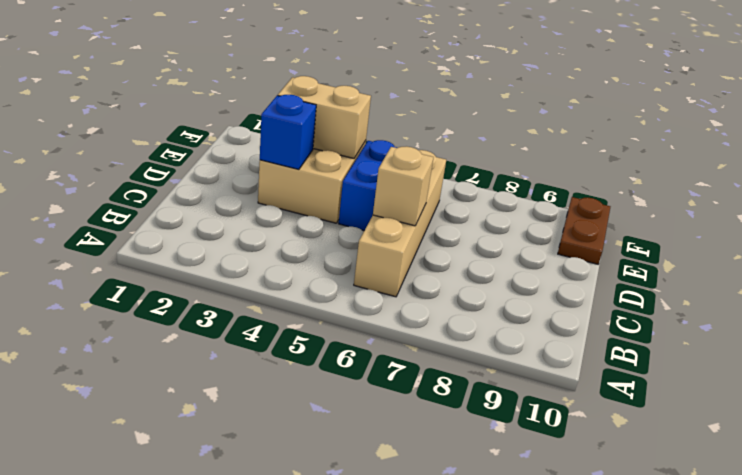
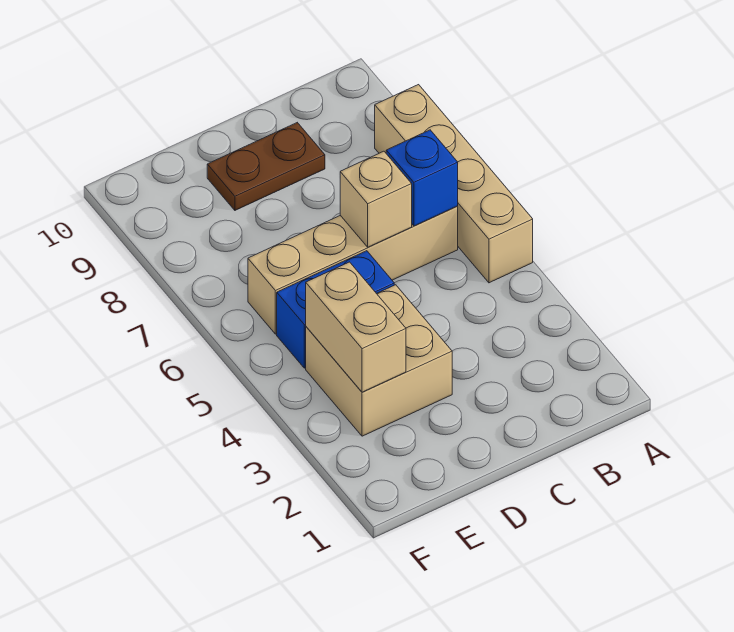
none -> tan 1x4 brick [375,85,533,283]
blue 1x1 brick [260,95,316,169] -> blue 1x1 brick moved to [386,130,458,226]
brown 1x2 plate [558,197,610,264] -> brown 1x2 plate moved to [207,123,325,210]

